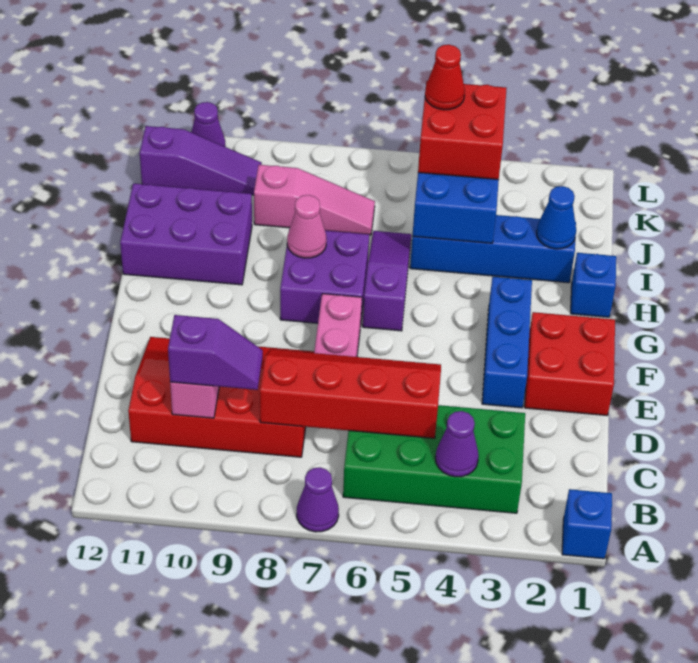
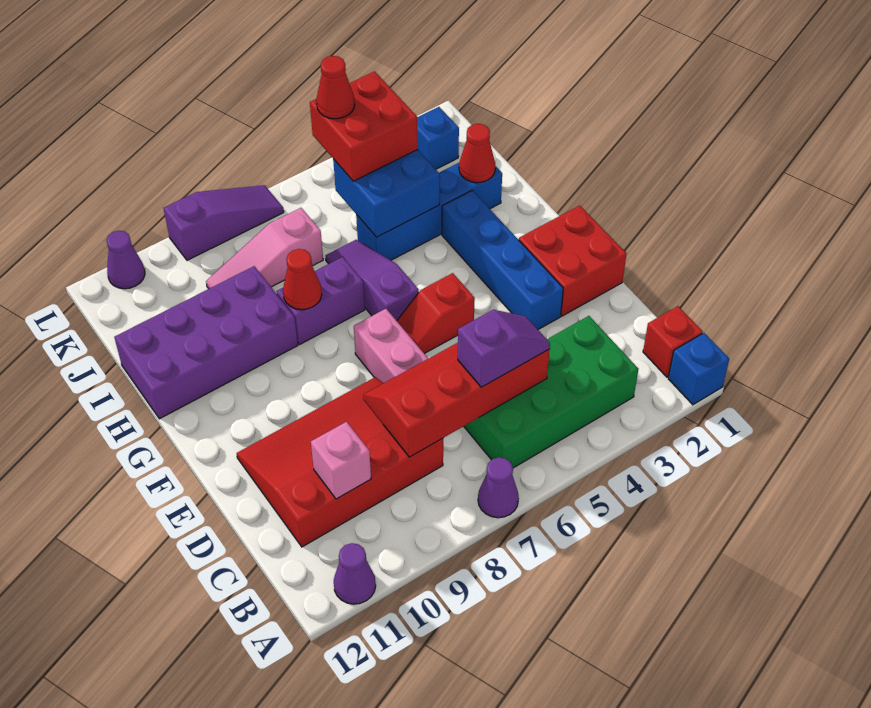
none -> red 1x1 brick [643,306,703,377]
purple 1x1 cone [435,411,479,477] -> purple 1x1 cone moved to [334,543,376,604]
purple 1x2 slope [168,315,263,390] -> purple 1x2 slope moved to [458,310,550,387]
blue 1x3 brick [482,277,532,408] -> blue 1x4 brick [442,190,563,329]
none -> red 1x2 slope [397,273,475,354]
purple 2x2 brick [280,227,369,323] -> purple 1x2 brick [276,257,365,344]
blue 1x1 brick [571,253,616,317] -> blue 1x1 brick moved to [417,107,459,169]
pink 1x1 cone [287,195,327,258] -> red 1x1 cone [283,249,322,310]
purple 2x3 brick [120,183,252,285] -> purple 2x4 brick [114,266,298,419]
blue 1x1 cone [537,186,576,249] -> red 1x1 cone [459,124,495,183]
pink 1x3 slope [254,165,375,235] -> pink 1x3 slope turned to [206,208,323,289]
purple 1x3 slope [140,126,262,195] -> purple 1x3 slope moved to [164,185,284,260]

